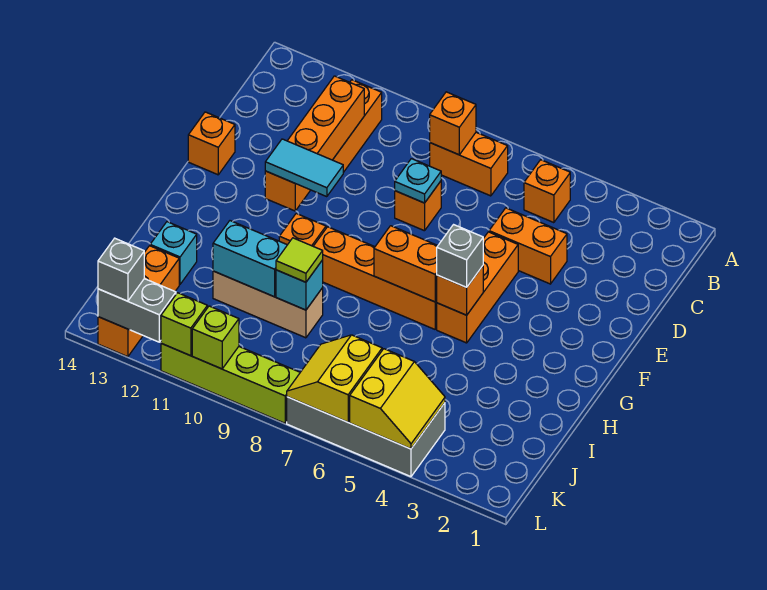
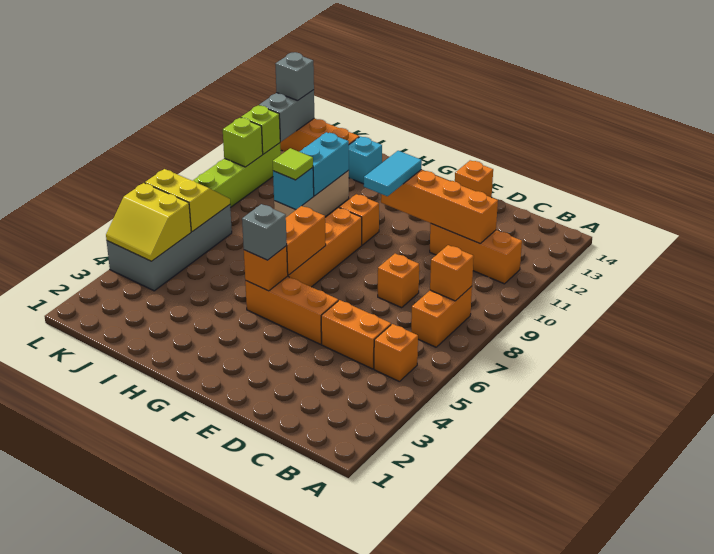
orange 1x2 brick [489,208,567,284] -> orange 1x2 brick turned to [321,300,391,369]
cyan 1x1 plate [395,159,441,203] -> none

